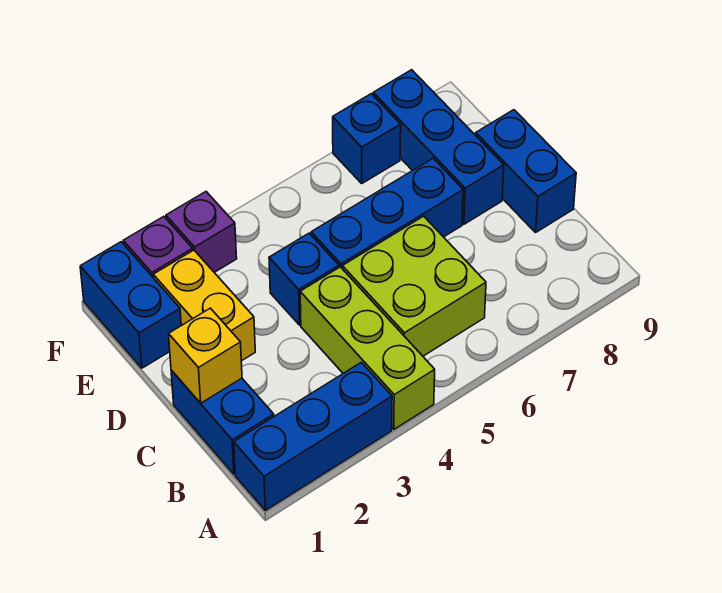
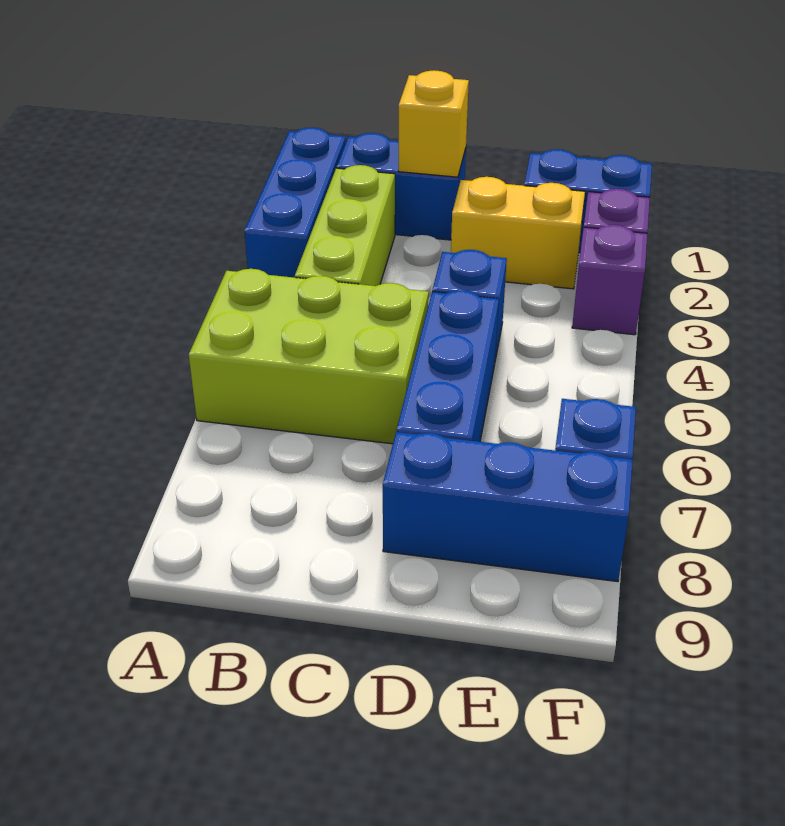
lime 1x3 brick [300,267,435,429] -> lime 1x3 brick turned to [295,165,395,286]
lime 2x2 brick [342,216,486,356] -> lime 2x3 brick [189,269,429,444]
blue 1x2 brick [476,110,576,232] -> none

